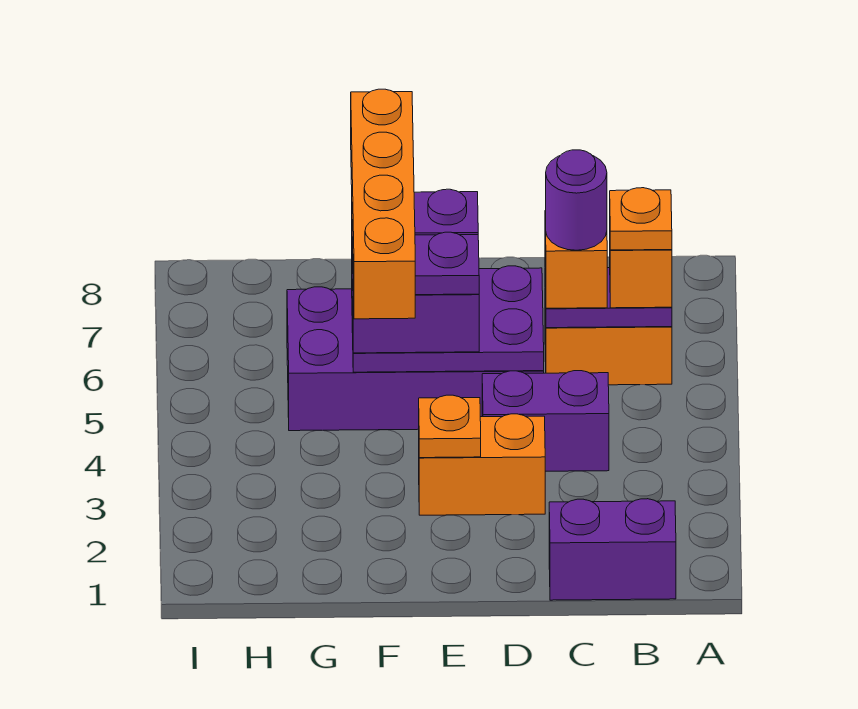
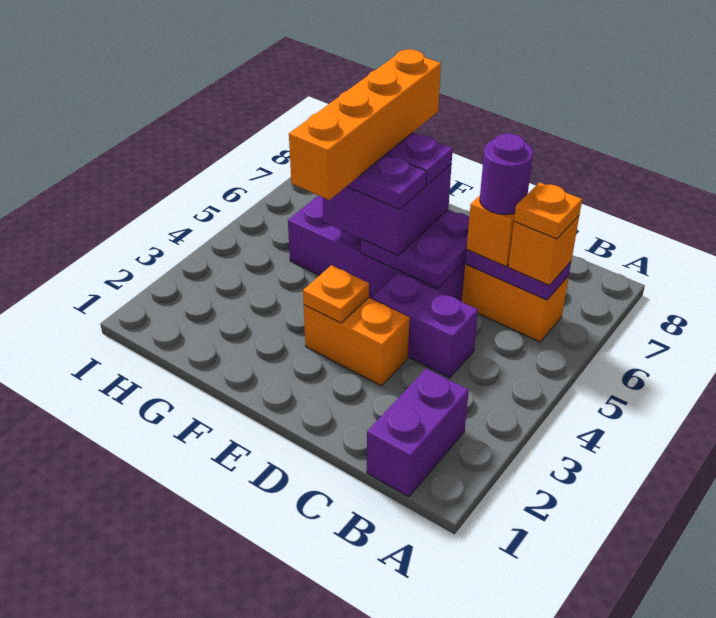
purple 1x2 brick [549,499,676,600] -> purple 1x2 brick turned to [367,368,469,497]
purple 2x3 plate [352,266,544,372] -> purple 2x2 plate [361,210,469,288]

